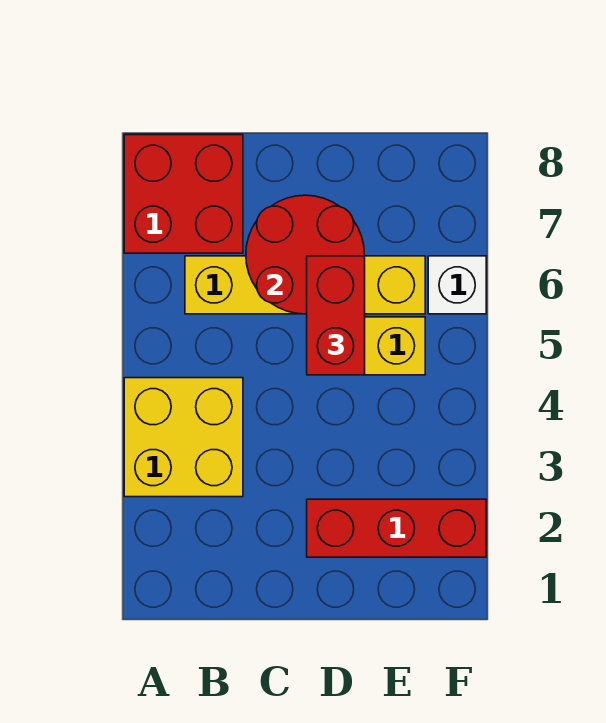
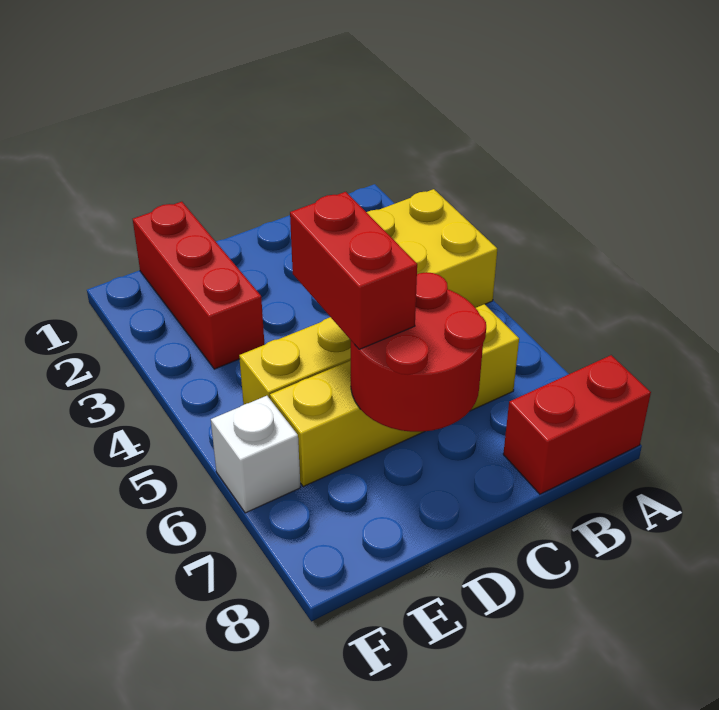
red 2x2 brick [124,135,243,253] -> red 1x2 brick [503,355,651,494]
red 1x3 brick [307,499,486,557] -> red 1x3 brick turned to [133,202,264,369]

